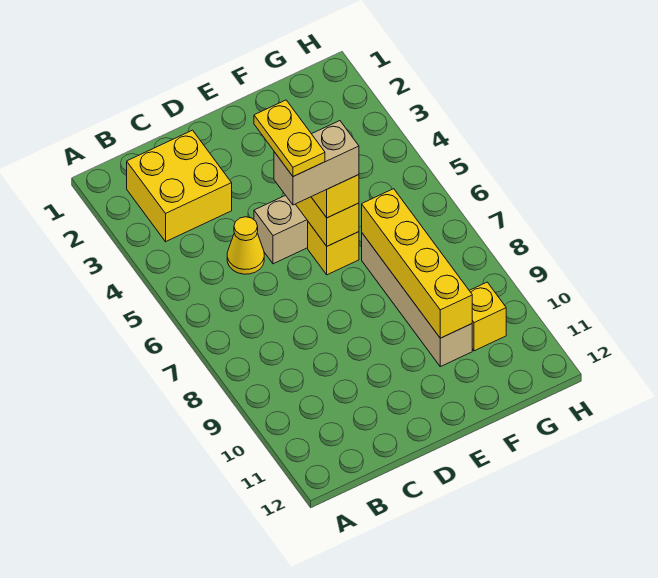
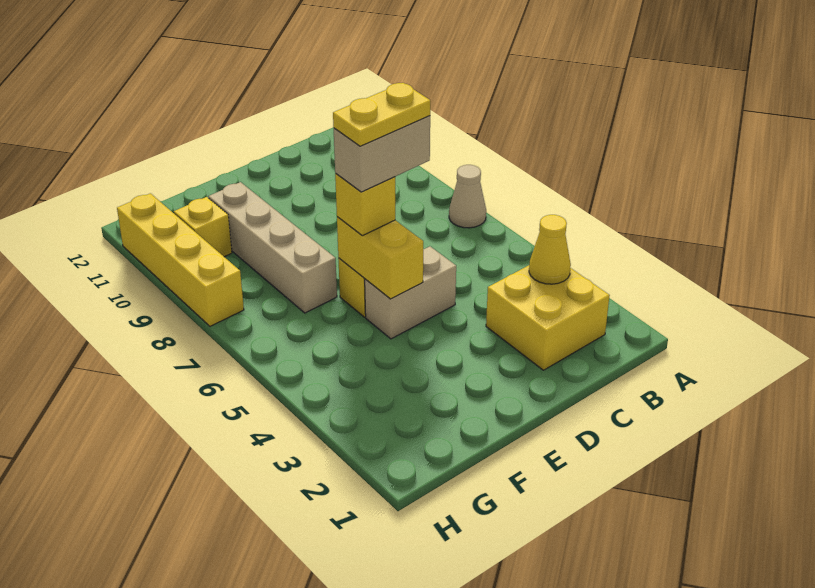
none -> tan 1x1 cone [449,165,486,228]
yellow 1x1 cone [227,217,264,274] -> yellow 1x1 cone moved to [529,215,571,284]
yellow 1x2 plate [254,100,325,177] -> yellow 1x2 plate turned to [333,83,430,146]
yellow 1x4 brick [362,189,472,338] -> yellow 1x4 brick moved to [117,193,244,326]

